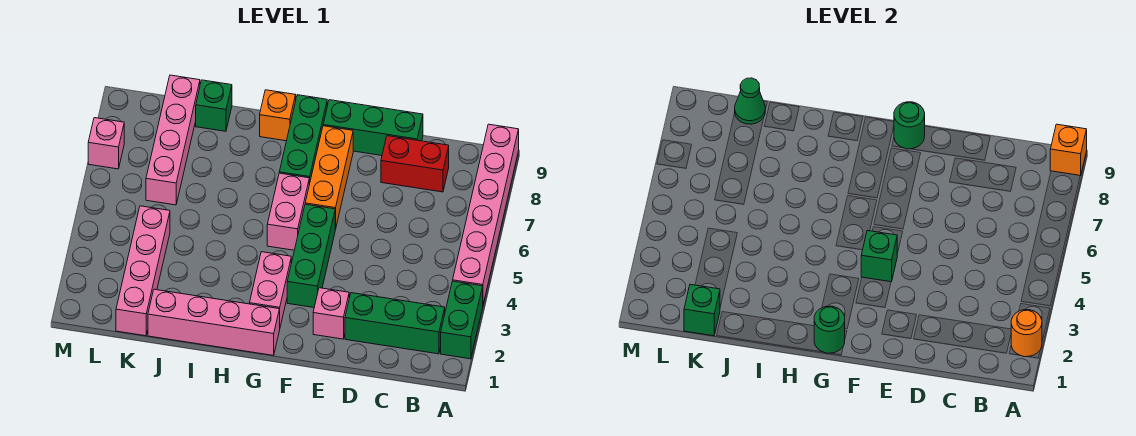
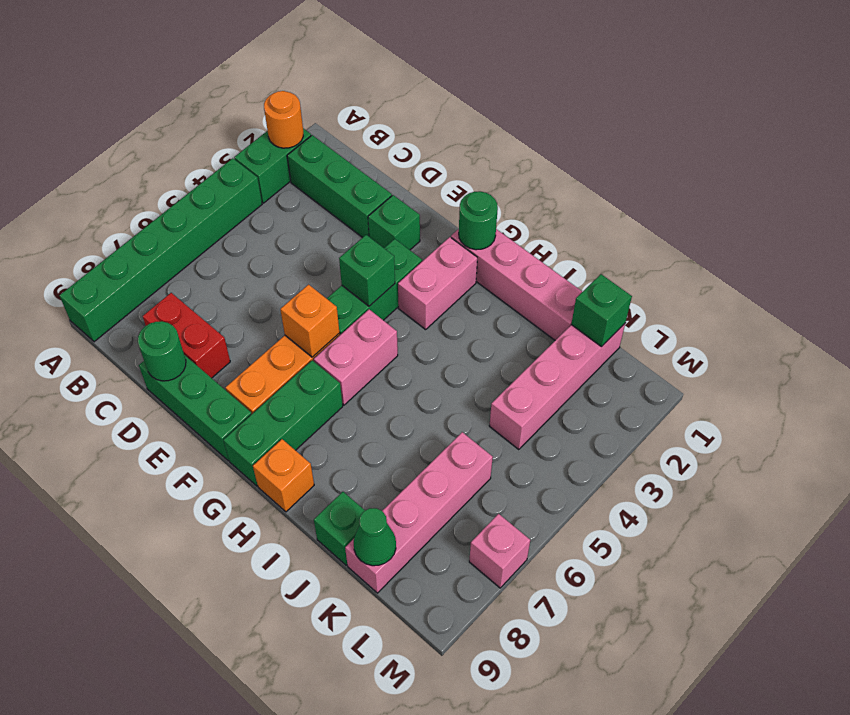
pink 1x6 brick [453,124,519,304] -> green 1x6 brick [59,158,262,342]
orange 1x1 brick [1050,124,1087,176] -> orange 1x1 brick moved to [280,285,339,357]
pink 1x1 brick [313,288,349,339] -> green 1x1 brick [368,195,420,250]
green 1x1 round brick [894,102,925,149] -> green 1x1 round brick moved to [138,321,186,381]

